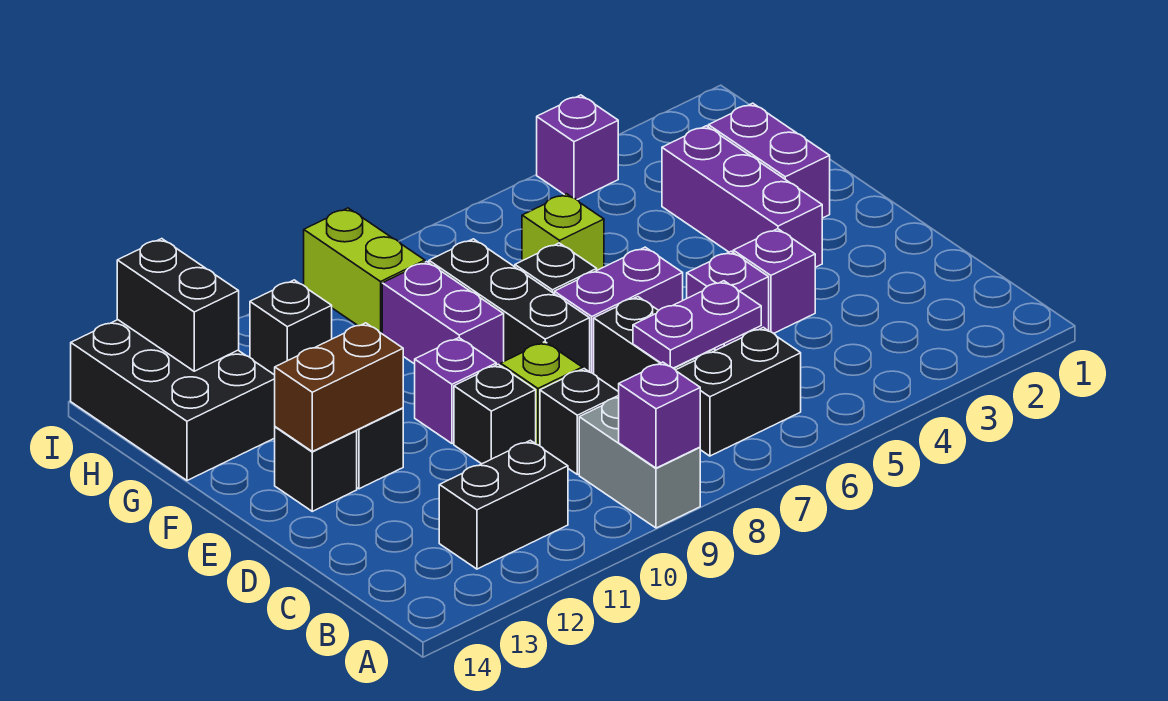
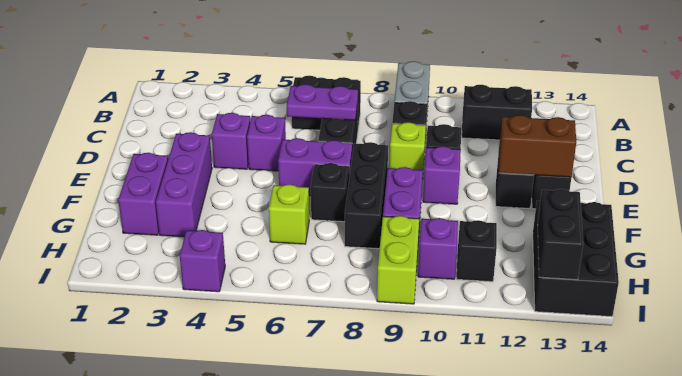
purple 1x1 brick [619,362,700,468] -> purple 1x1 brick moved to [418,218,458,279]

